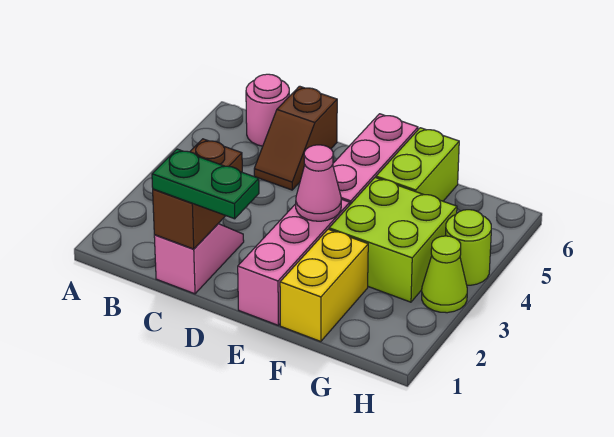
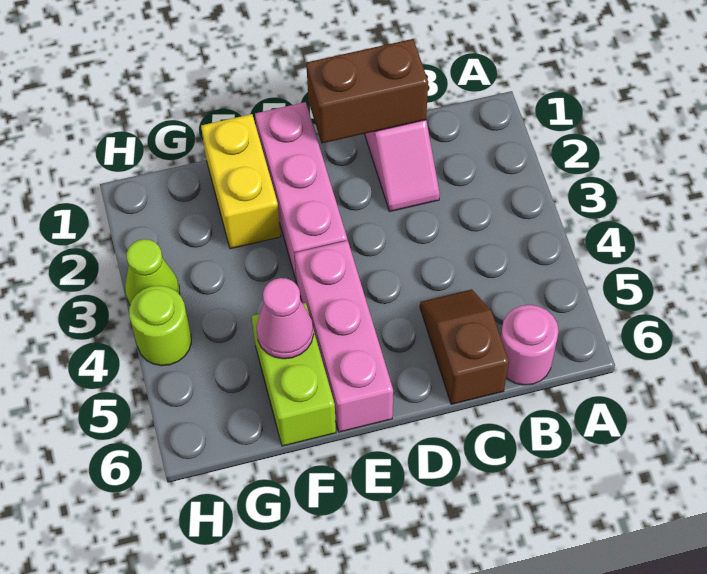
brown 1x2 brick [153,139,242,249] -> brown 1x2 brick turned to [306,39,428,143]
green 1x2 plate [152,149,259,219] -> none
pink 1x1 cone [296,145,341,221] -> pink 1x1 cone moved to [256,278,314,359]
lime 2x2 brick [329,178,457,302] -> none

